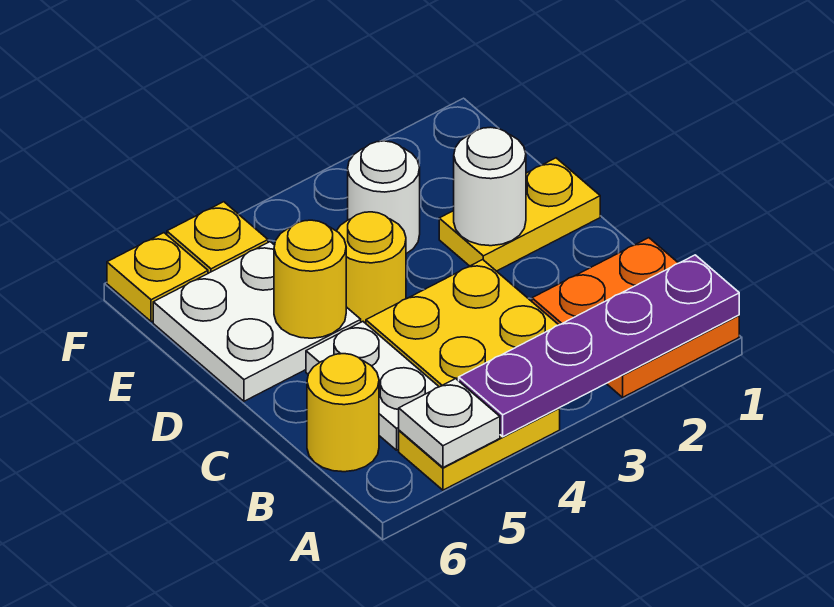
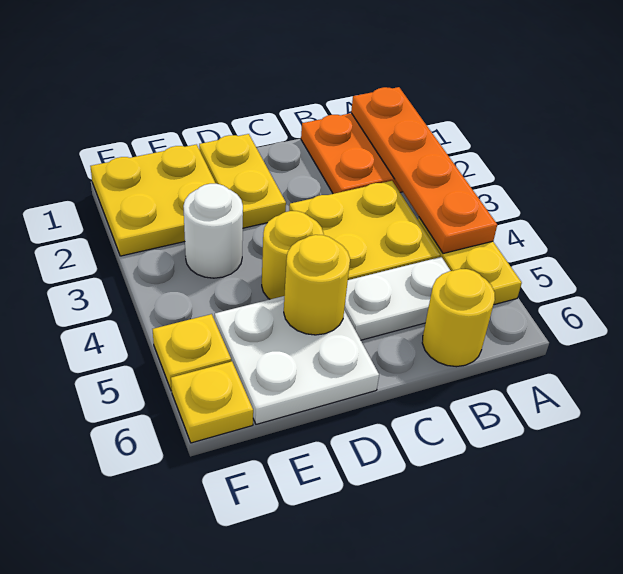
purple 1x4 plate [459,255,739,437] -> orange 1x4 plate [351,87,497,254]
white 1x1 plate [399,379,500,468] -> none
white 1x1 round brick [454,127,526,246] -> none
none -> yellow 2x2 plate [90,144,216,256]

